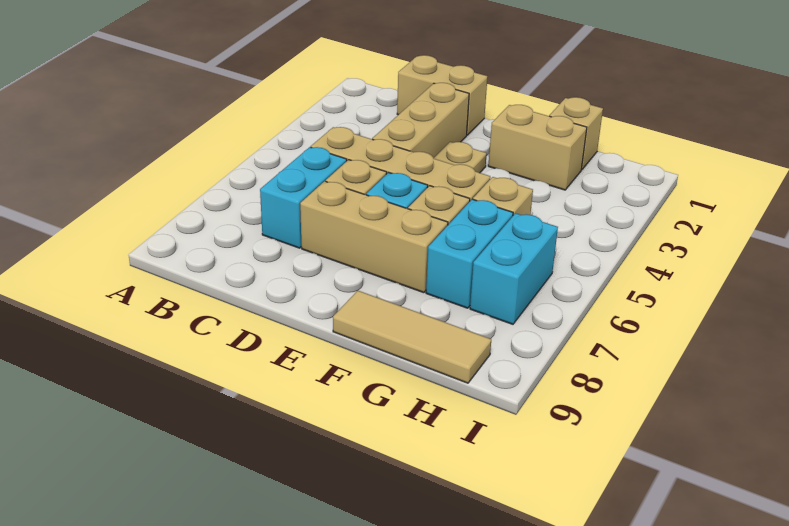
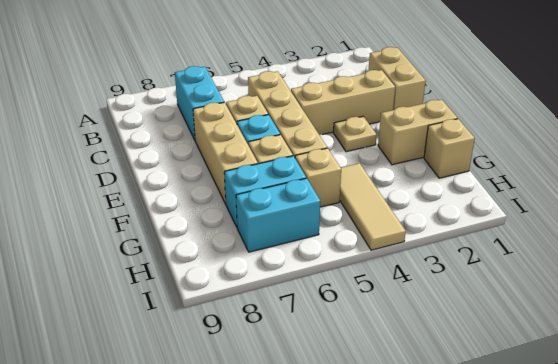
cyan 1x2 brick [260,147,347,248] -> cyan 1x2 brick turned to [175,66,224,140]
tan 1x2 brick [488,105,587,190] -> tan 1x2 brick turned to [378,100,457,165]
tan 1x3 tile [333,291,491,383] -> tan 1x3 tile moved to [340,163,406,250]

